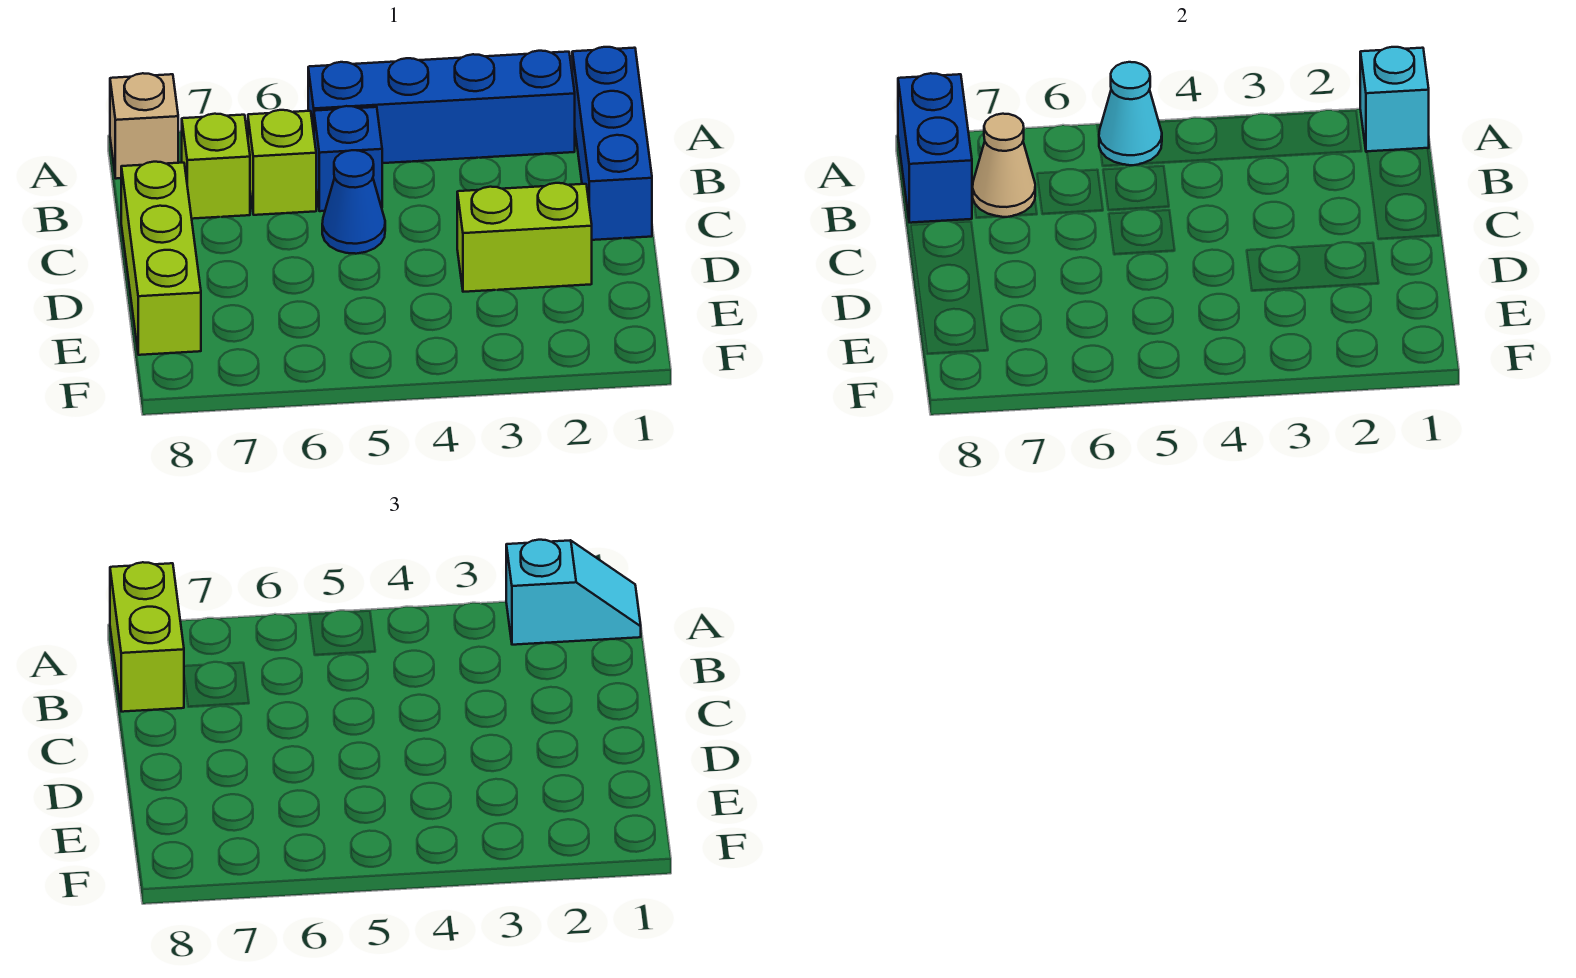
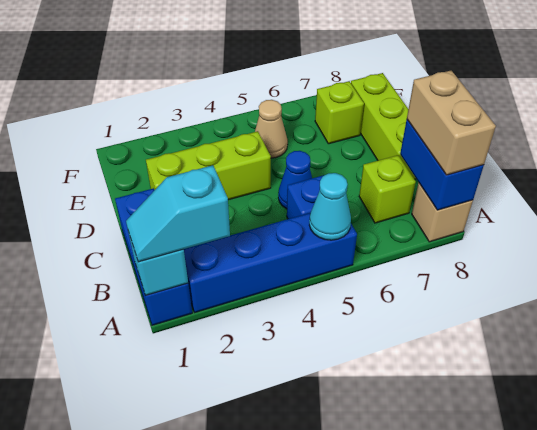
lime 1x2 brick [110,562,184,712] -> tan 1x2 brick [407,71,496,175]
lime 1x1 brick [248,110,316,215] -> lime 1x1 brick moved to [315,81,364,144]
tan 1x1 cone [973,114,1035,217] -> tan 1x1 cone moved to [255,100,288,158]
lime 1x2 brick [457,183,592,292] -> lime 1x3 brick [146,131,271,200]

